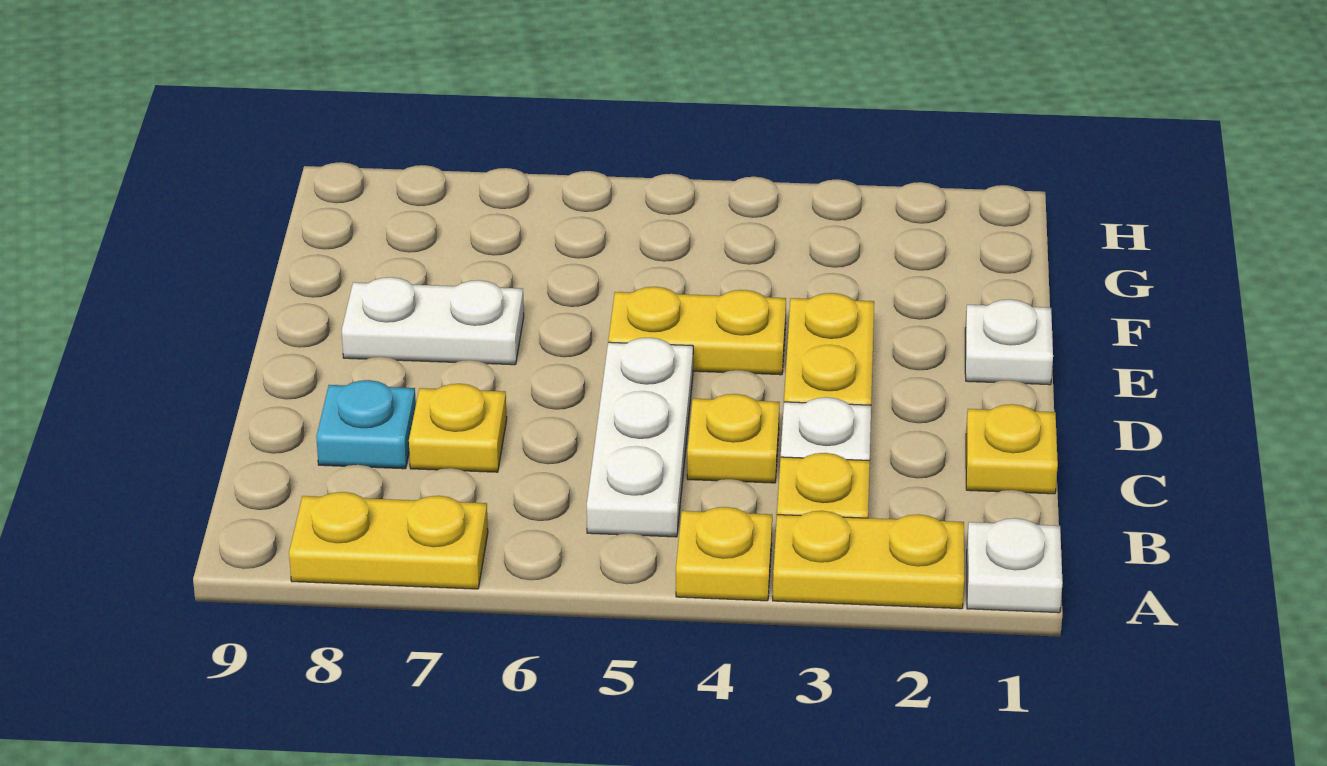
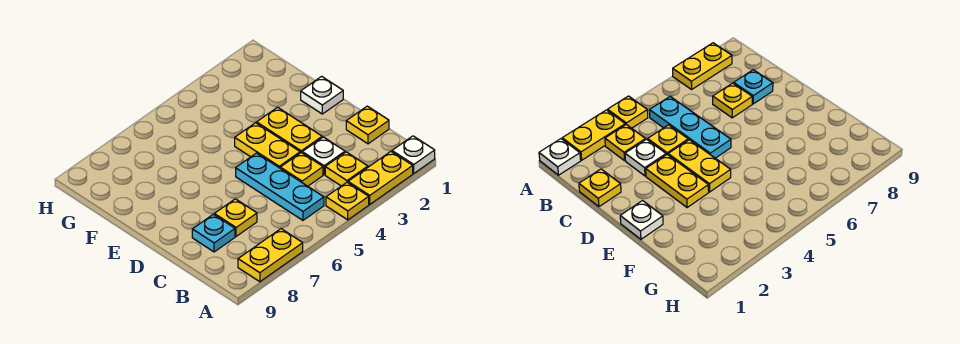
white 1x3 plate [587,338,693,537] -> cyan 1x3 plate [236,153,324,220]
yellow 1x2 plate [608,287,786,375] -> yellow 1x2 plate turned to [235,123,300,168]
white 1x2 plate [342,277,524,365] -> none

